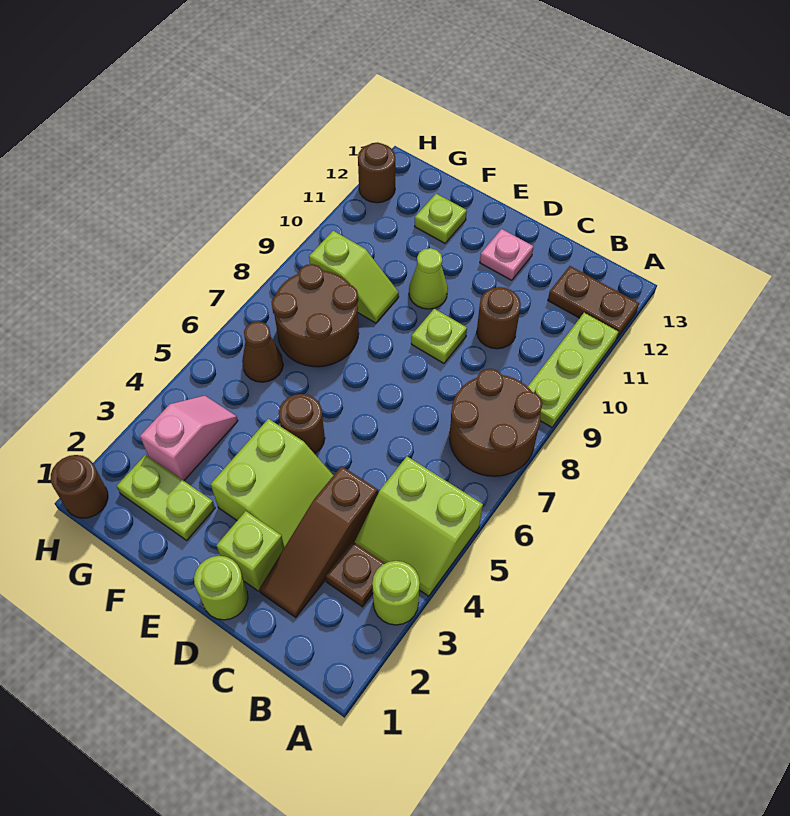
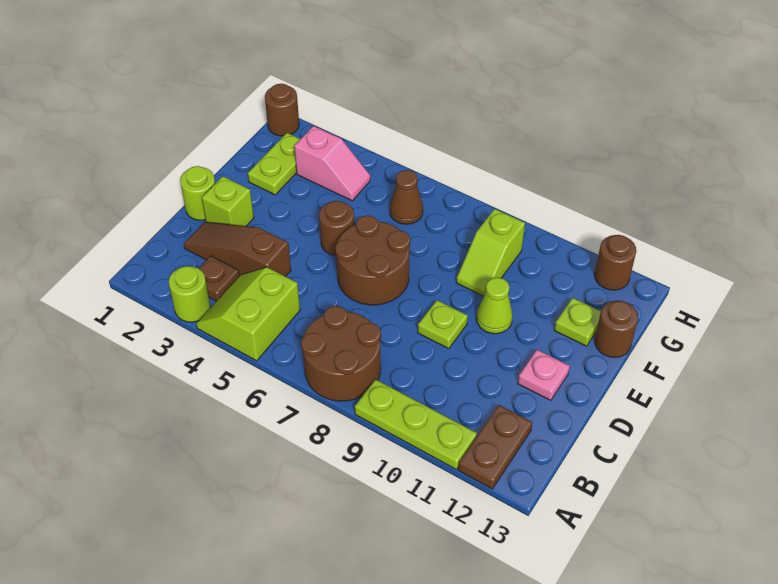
brown 1x1 round brick [477,287,521,349] -> brown 1x1 round brick moved to [595,301,638,357]
lime 2x2 slope [211,419,334,547] -> none
brown 2x2 round brick [272,264,359,367] -> brown 2x2 round brick moved to [335,215,410,305]

